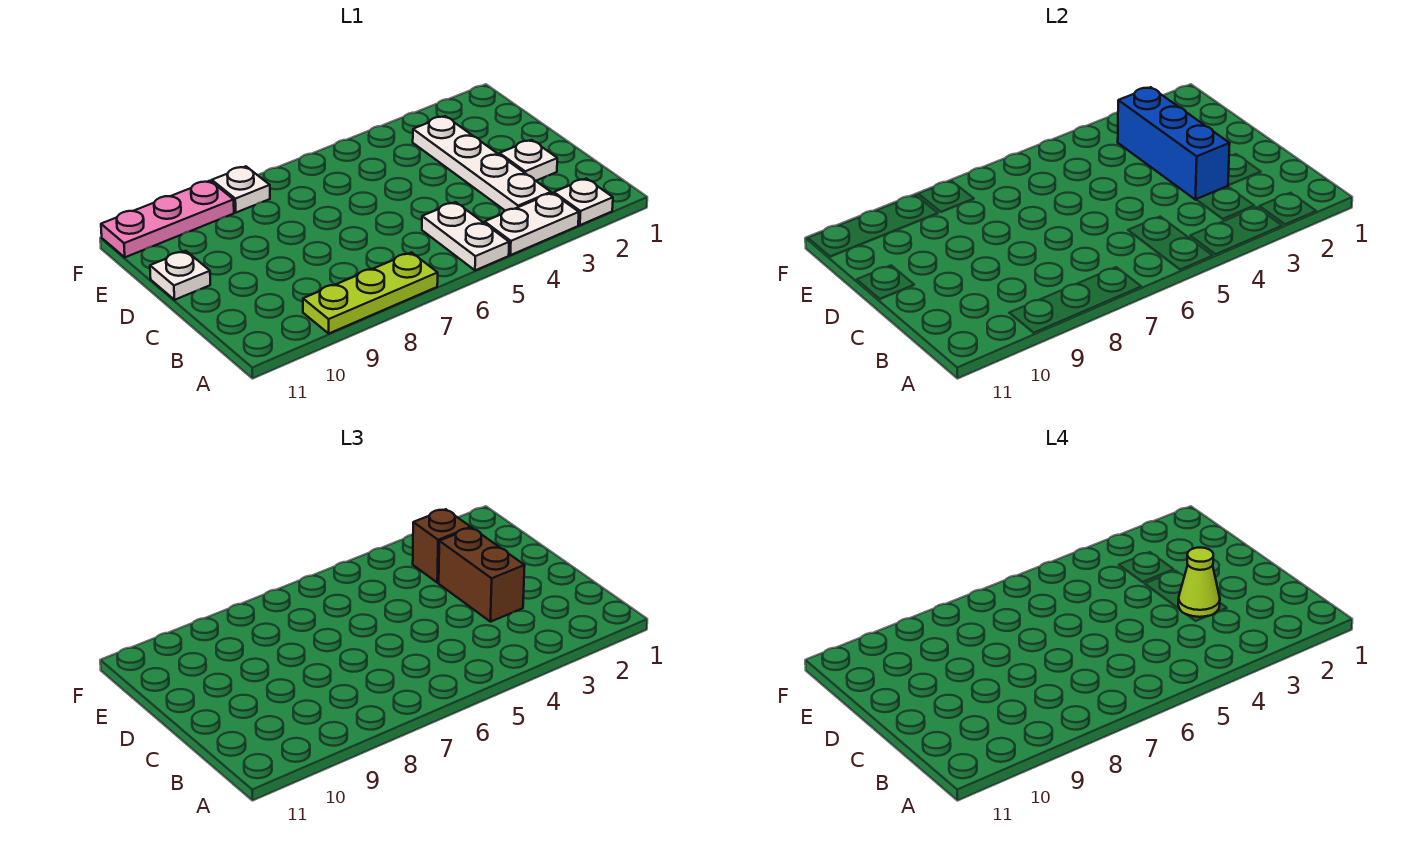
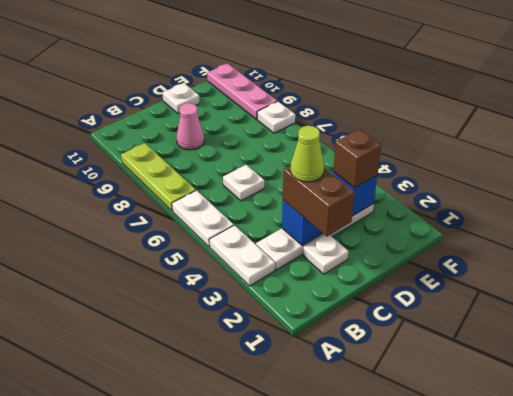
white 1x1 plate [554,178,613,225] -> white 1x1 plate moved to [223,165,264,201]
white 1x2 plate [422,202,509,270] -> white 1x2 plate turned to [172,190,234,247]
brown 1x2 brick [438,528,525,622] -> brown 1x2 brick turned to [283,165,355,236]
none -> pink 1x1 cone [176,103,204,150]

